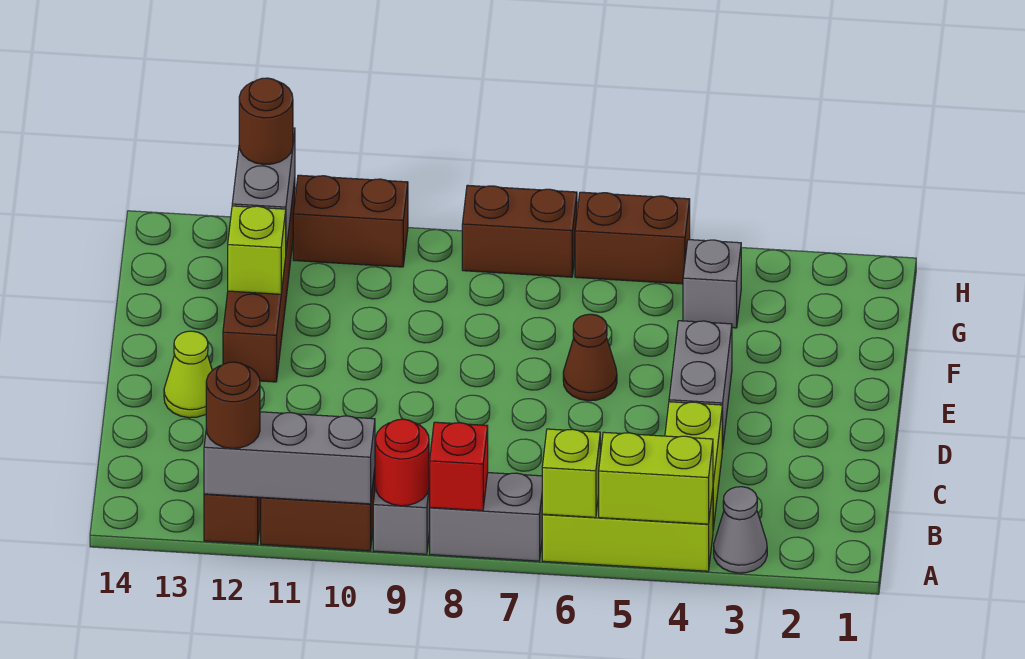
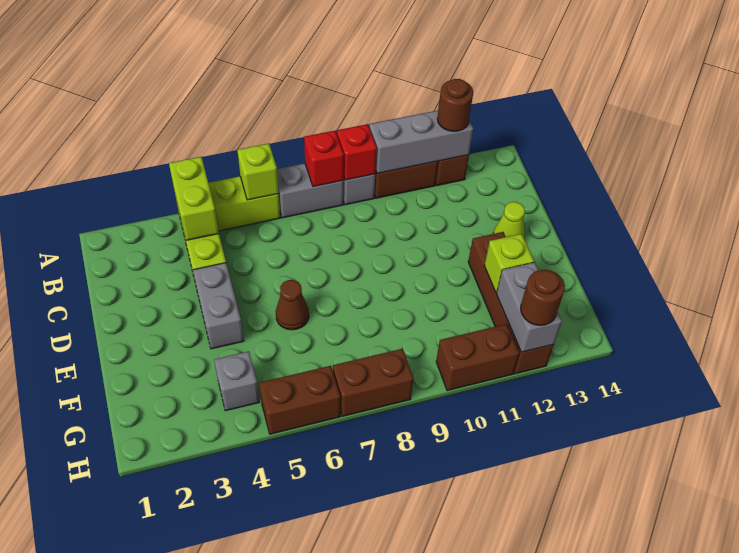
grey 1x1 cone [714,487,767,573] -> none
lime 1x2 brick [599,432,713,524] -> lime 1x2 brick turned to [169,157,219,240]
red 1x1 round brick [375,419,429,506] -> red 1x1 brick [337,124,377,180]

